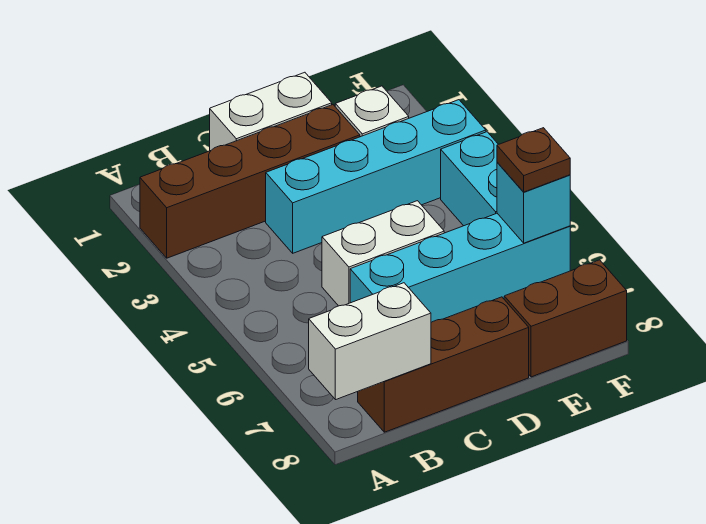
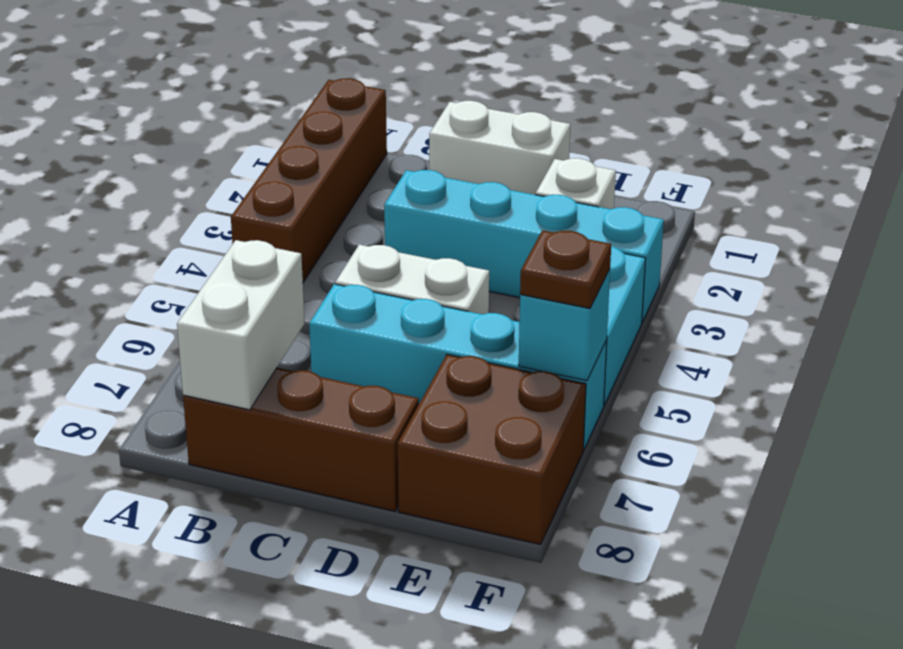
brown 1x4 brick [140,105,360,258] -> brown 1x4 brick turned to [231,78,387,282]
white 1x2 brick [309,283,431,400] -> white 1x2 brick turned to [177,240,305,410]
brown 1x2 brick [504,260,627,377] -> brown 2x2 brick [398,355,586,545]

